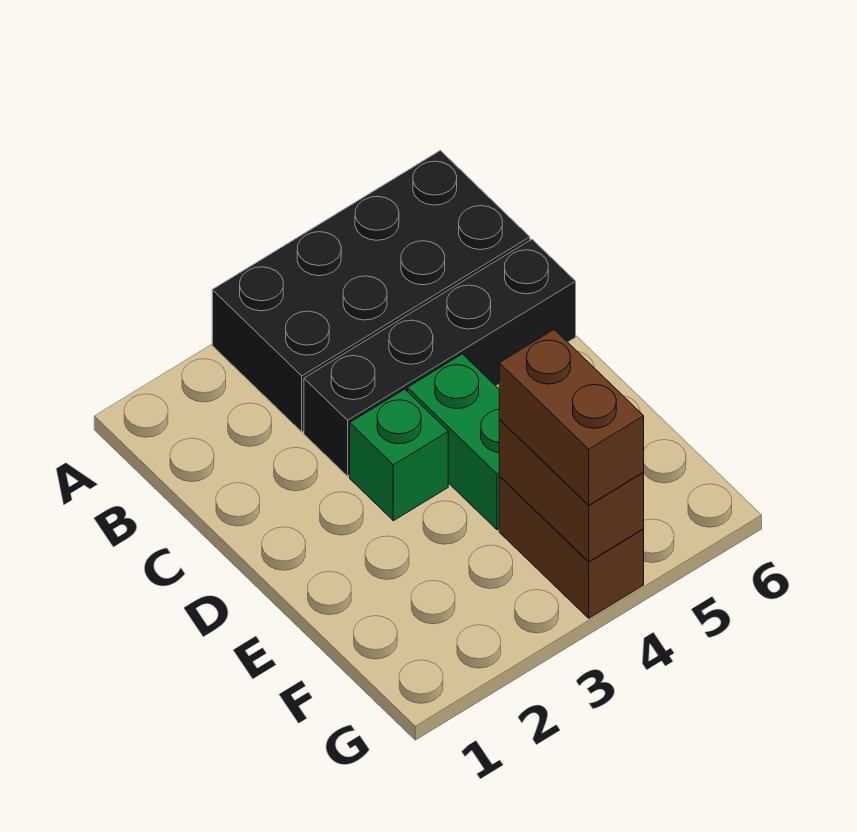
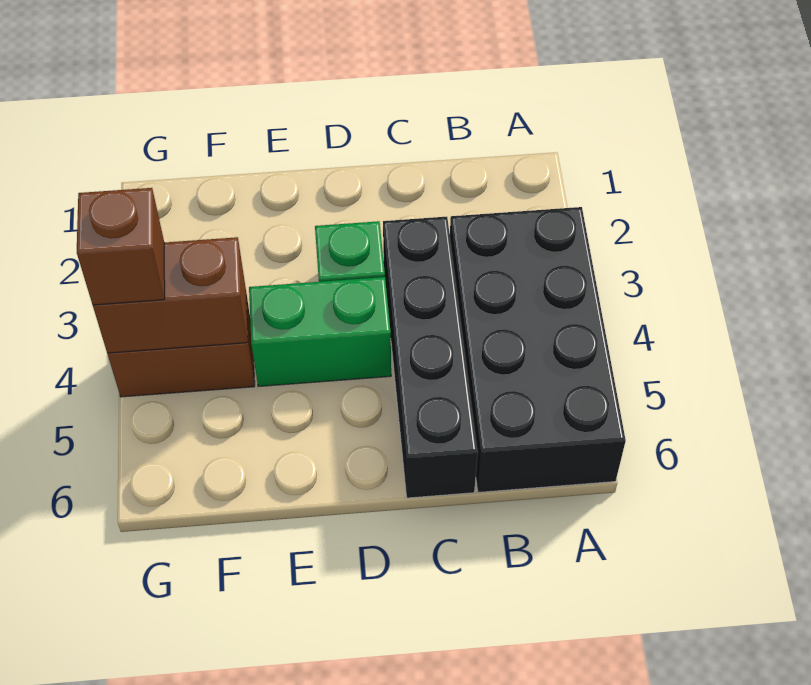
brown 1x2 brick [499,330,644,505] -> brown 1x1 brick [77,188,165,305]

